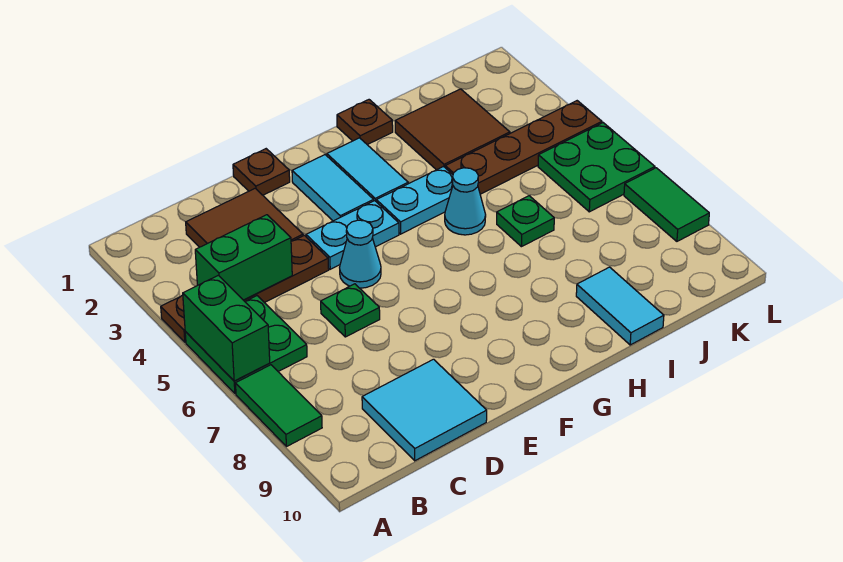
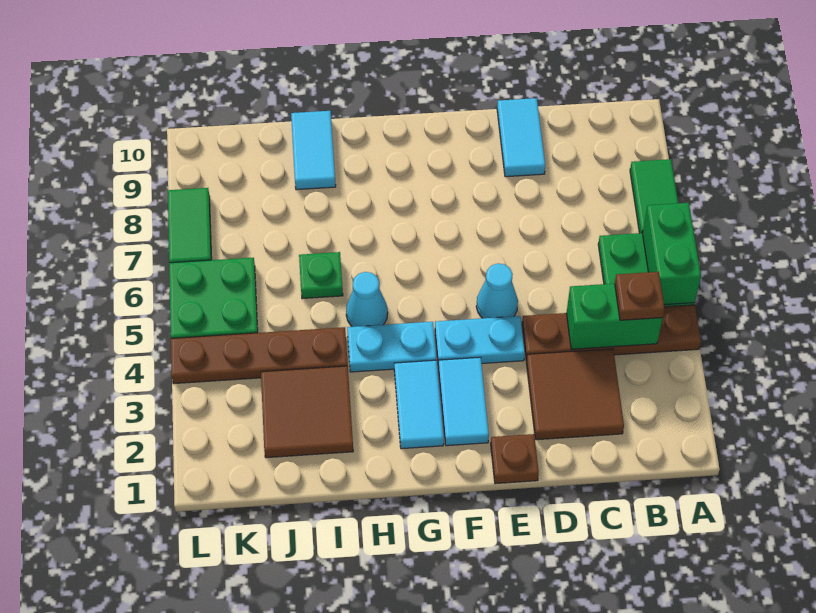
cyan 2x2 tile [362,359,487,461] -> cyan 1x2 tile [497,98,545,177]
green 1x1 plate [321,284,380,337] -> none
brown 1x1 plate [337,100,393,145] -> brown 1x1 plate moved to [615,272,665,320]

